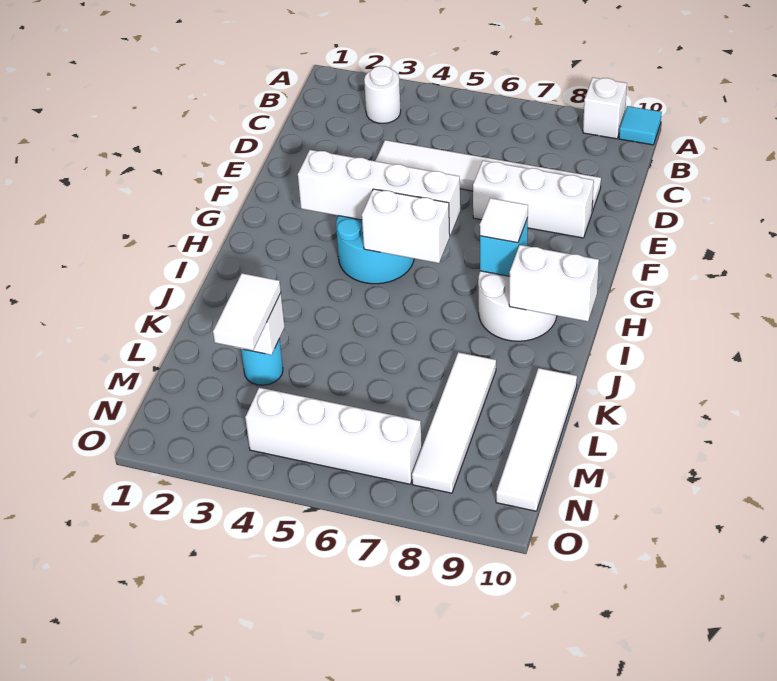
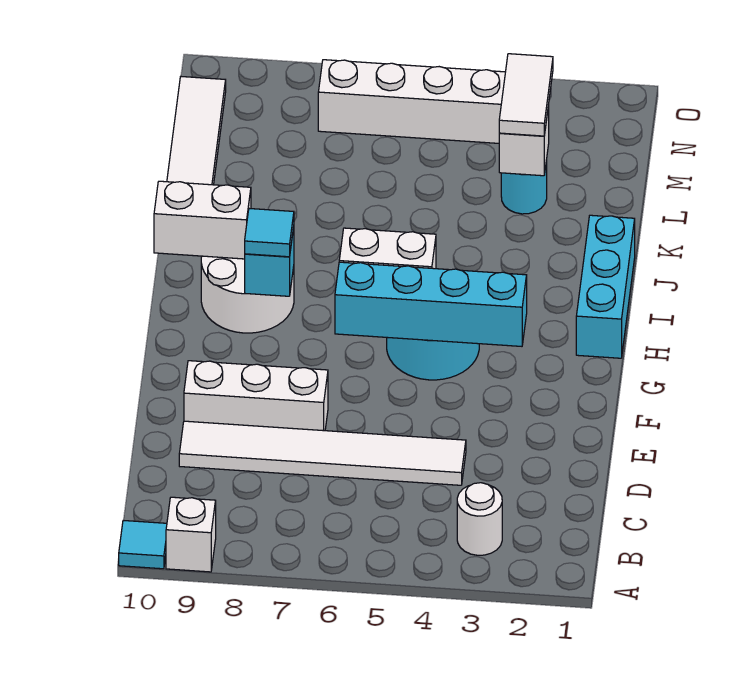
white 1x4 brick [298,150,460,235] -> cyan 1x4 brick [335,262,527,346]
none -> cyan 1x3 brick [576,215,635,358]
white 1x1 tile [480,198,528,243] -> cyan 1x1 tile [245,209,294,257]
white 1x4 tile [412,352,496,493] -> none

